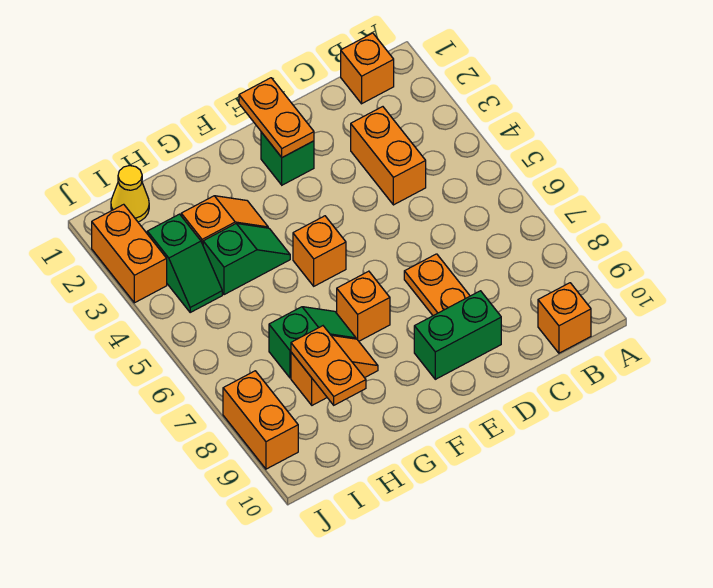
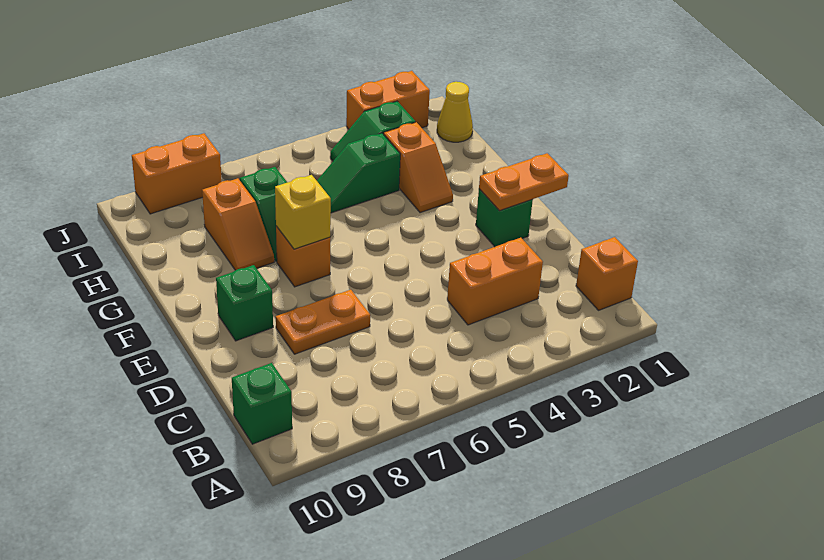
orange 1x1 brick [538,283,591,353] -> green 1x1 brick [232,363,292,444]
green 1x2 brick [414,291,501,379] -> green 1x1 brick [216,265,273,341]
orange 1x1 brick [293,216,346,286] -> none
none -> yellow 1x1 brick [275,175,331,249]
green 1x2 slope [203,223,290,295] -> green 1x2 slope turned to [317,133,400,213]
orange 1x2 plate [291,326,366,405] -> none

